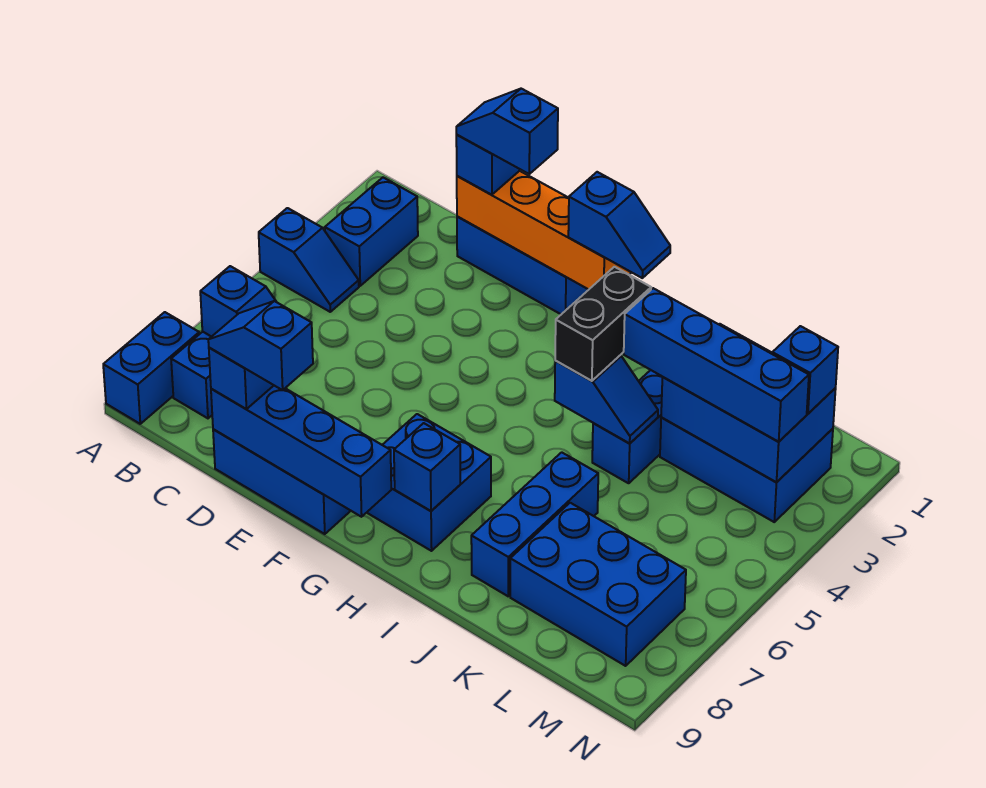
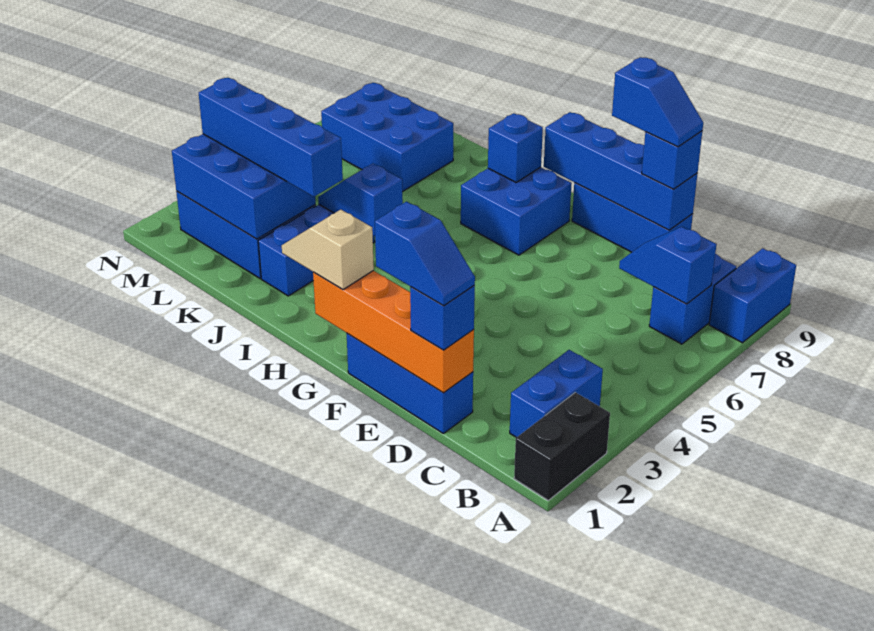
blue 1x2 slope [259,208,359,312] -> none
blue 1x2 slope [568,172,670,278] -> tan 1x2 slope [282,210,374,290]
black 1x2 brick [555,267,651,381] -> black 1x2 brick moved to [514,392,610,500]
blue 1x3 brick [471,452,598,596] -> none
blue 1x1 brick [772,326,838,414] -> none

